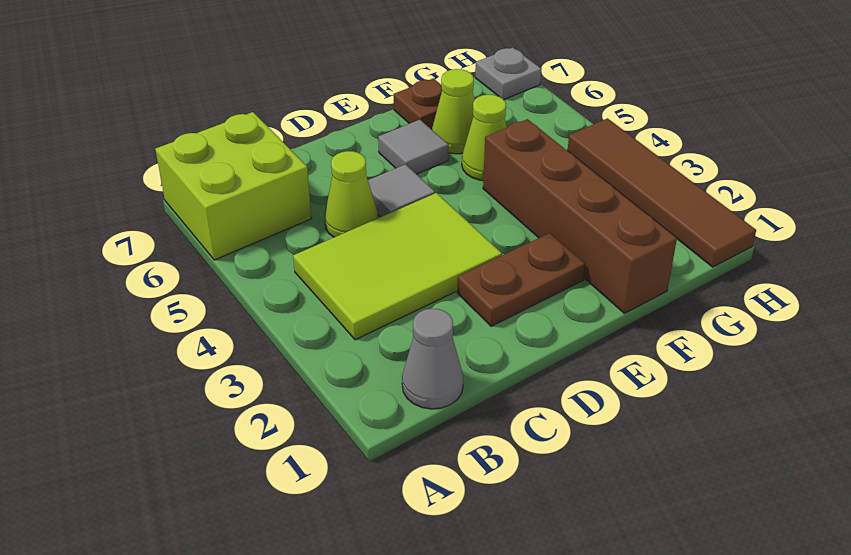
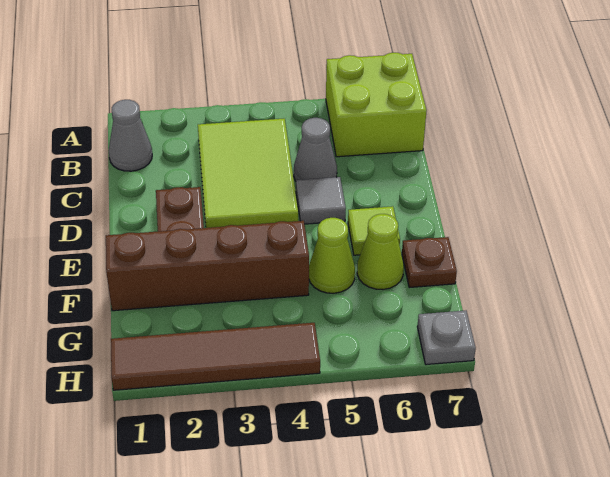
lime 1x1 cone [325,151,378,237] -> grey 1x1 cone [294,118,337,181]
grey 1x1 tile [378,120,449,174] -> lime 1x1 tile [348,206,400,255]

